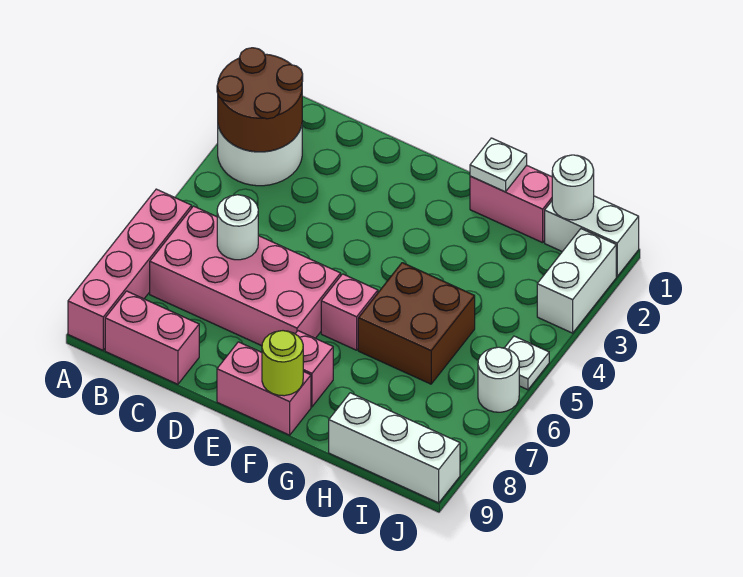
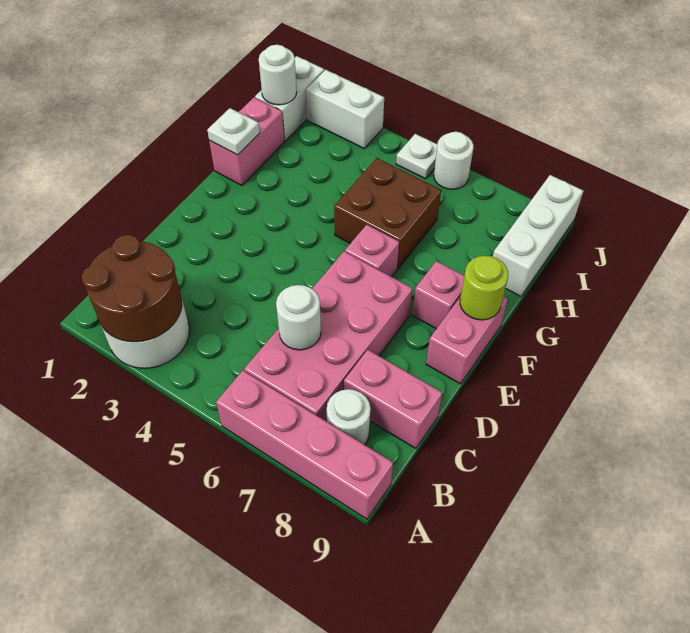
none -> white 1x1 round brick [327,389,371,445]
pink 1x2 brick [105,291,199,384] -> pink 1x2 brick turned to [344,350,442,448]

